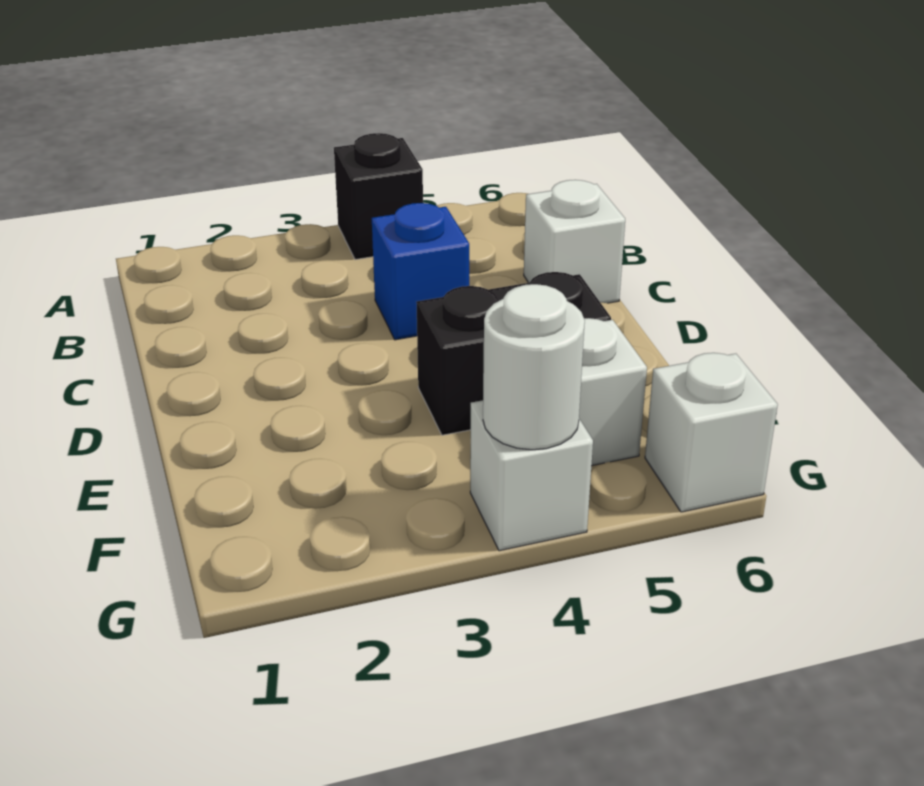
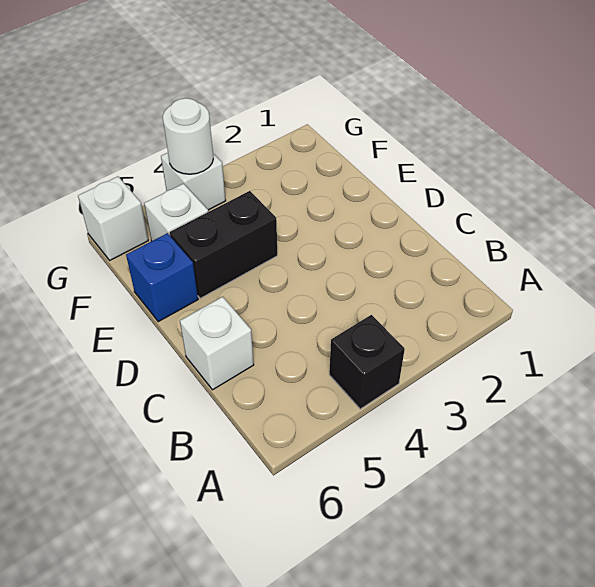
blue 1x1 brick [372,203,469,340] -> blue 1x1 brick moved to [126,233,198,322]

